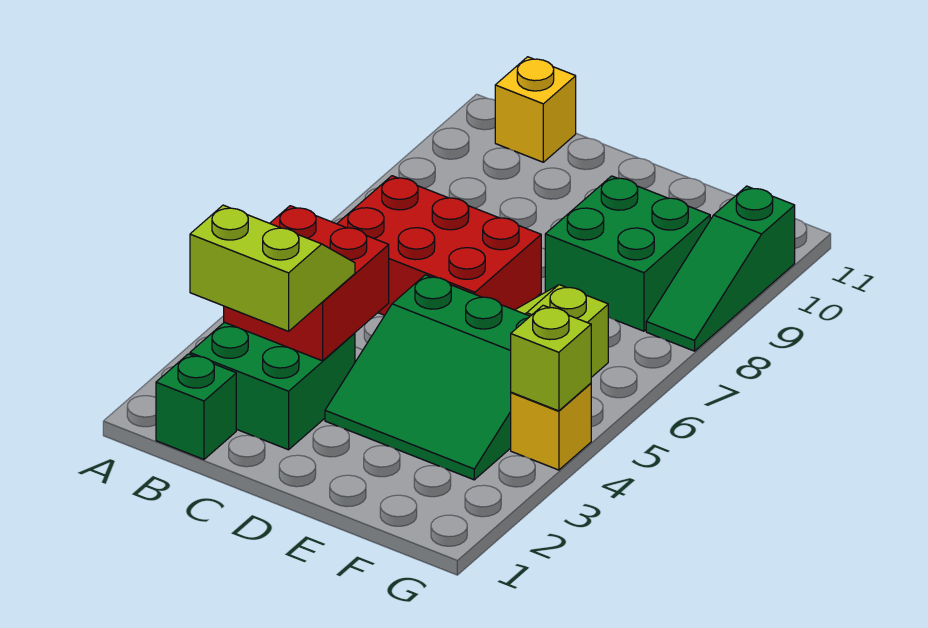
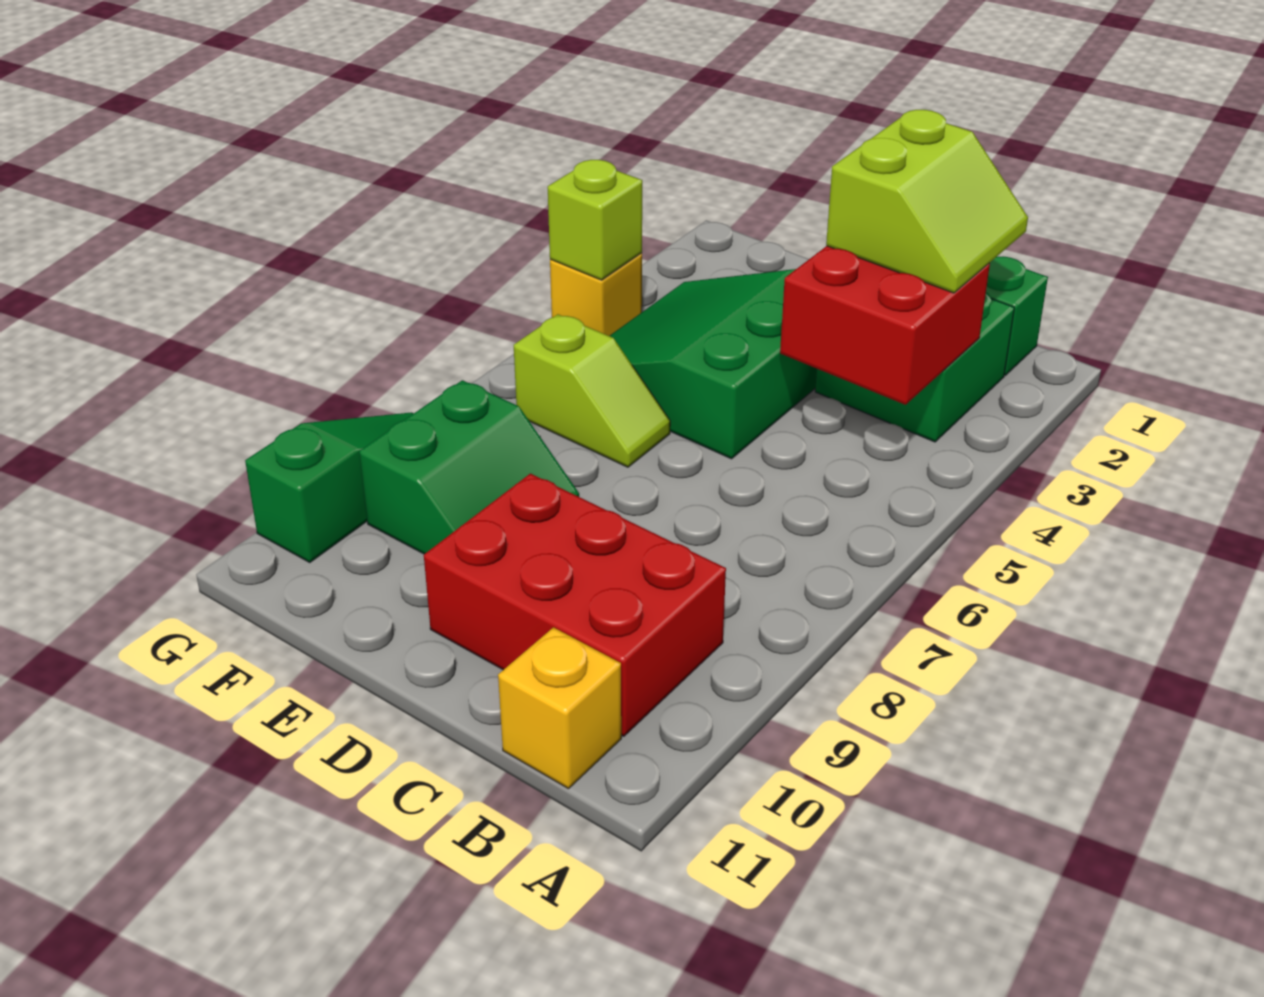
lime 2x2 slope [190,205,355,331] -> lime 2x2 slope turned to [826,110,1028,293]
red 2x3 brick [337,176,541,315] -> red 2x3 brick moved to [424,474,726,736]
green 3x3 slope [325,275,530,480] -> green 3x3 slope turned to [610,269,817,459]
green 2x2 brick [545,176,710,331] -> green 2x2 slope [359,380,579,554]

